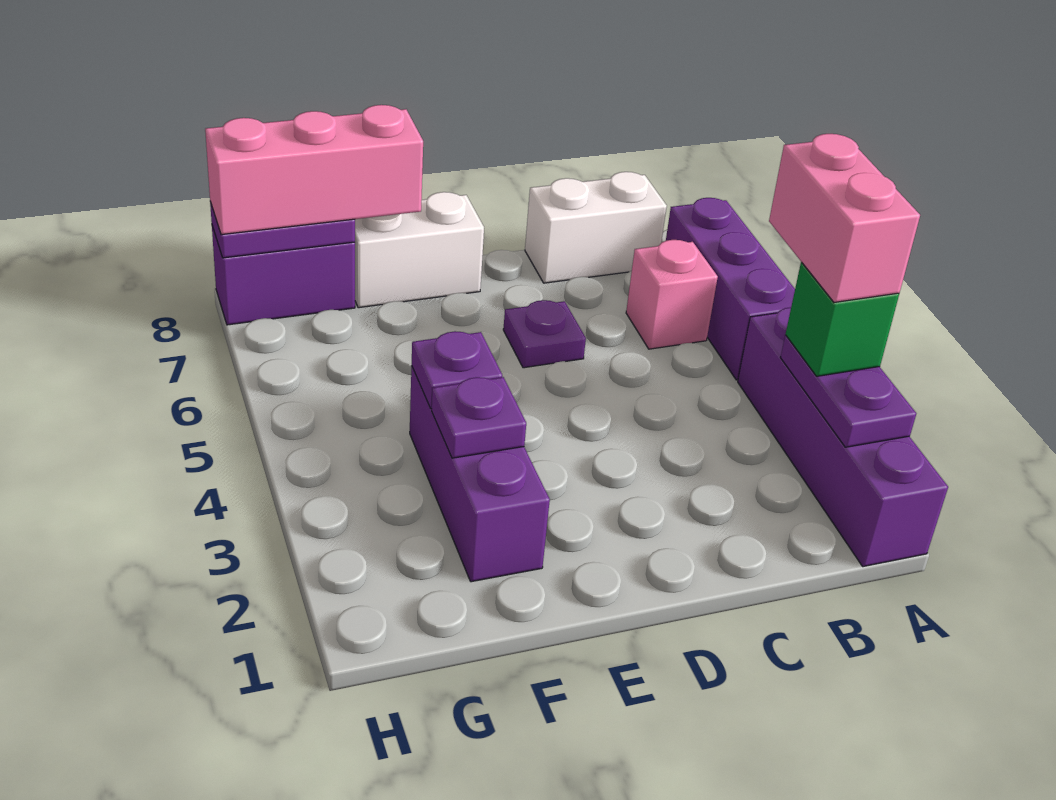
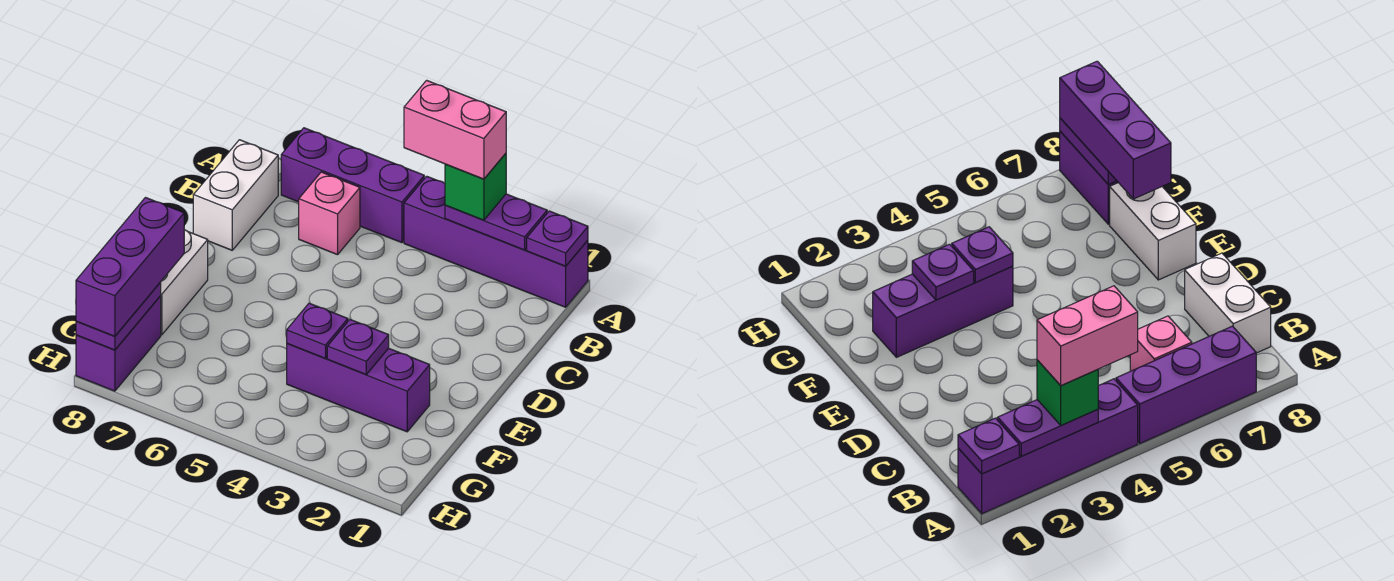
purple 1x1 plate [503,300,586,368] -> purple 1x1 plate moved to [527,211,588,266]
pink 1x3 brick [205,105,423,235] -> purple 1x3 brick [76,198,184,336]

